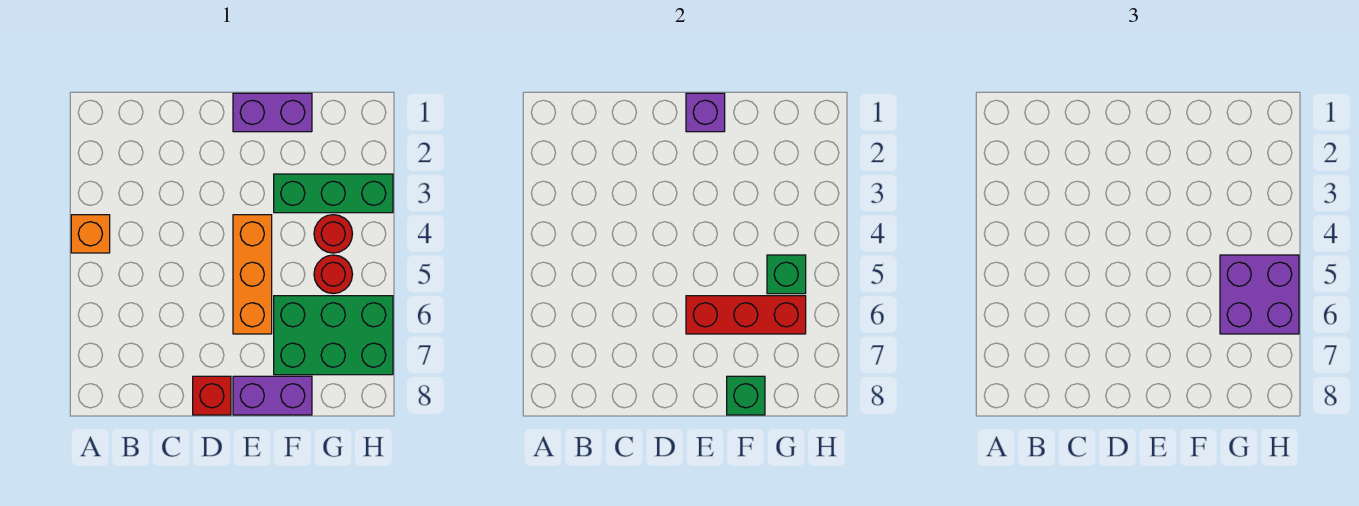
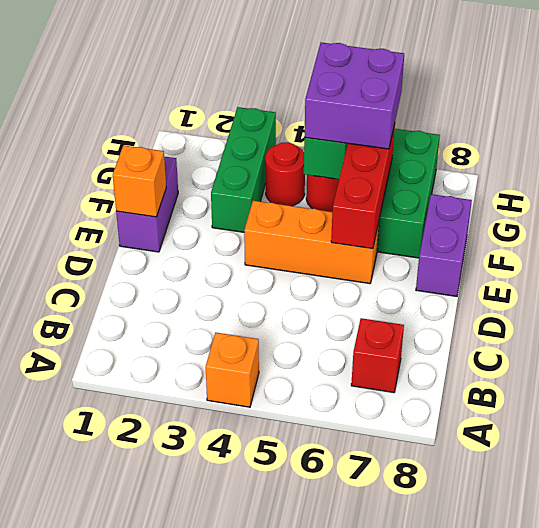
red 1x1 brick [193,376,231,415] -> red 1x1 brick moved to [351,318,404,393]
purple 1x1 brick [686,93,725,132] -> orange 1x1 brick [113,145,166,217]
green 1x1 brick [727,376,765,415] -> none

